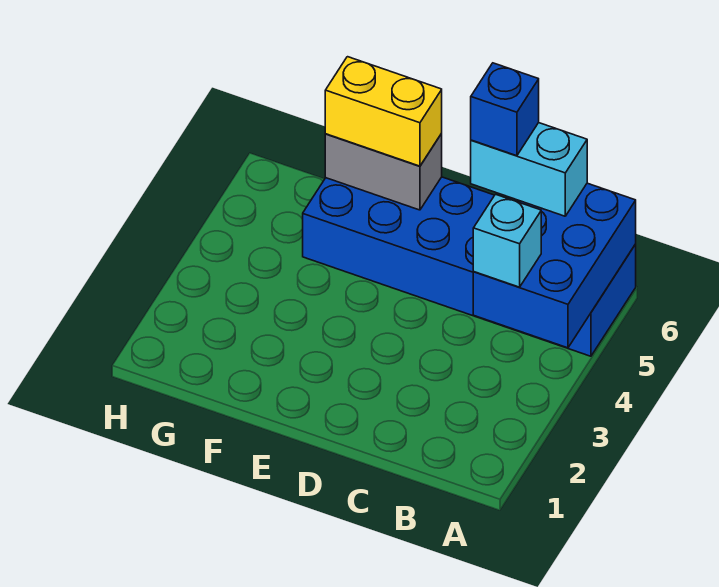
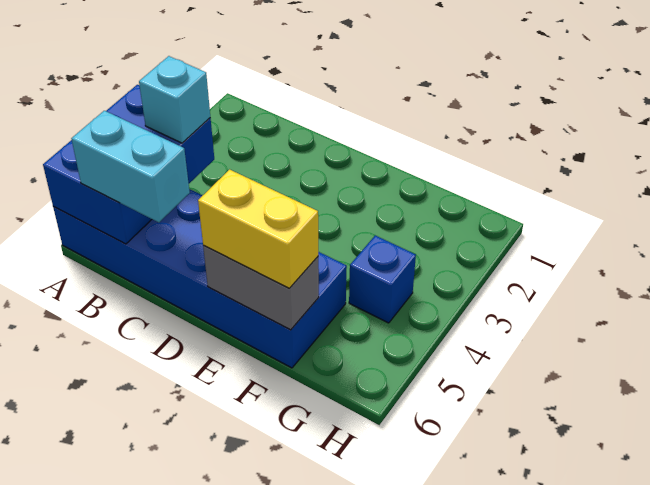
blue 1x1 brick [471,63,539,156] -> blue 1x1 brick moved to [349,236,416,323]

